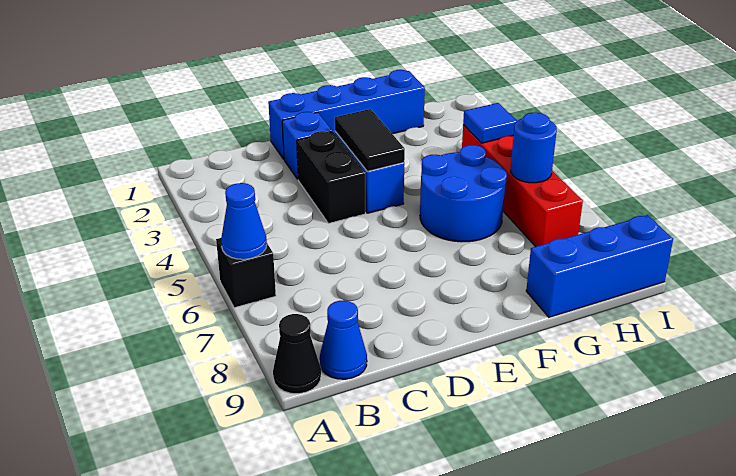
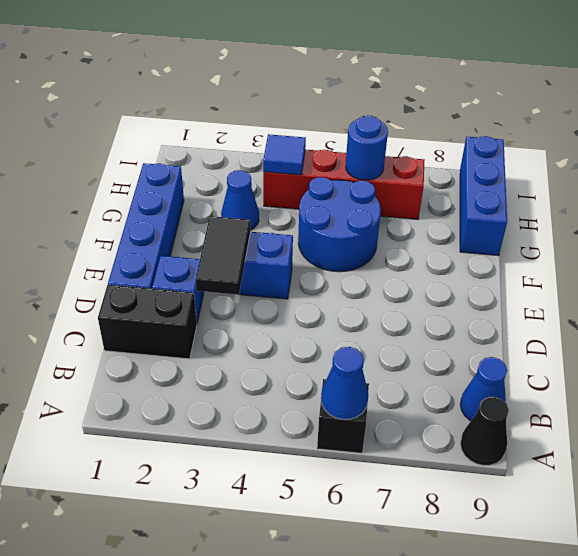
black 1x2 brick [297,131,365,223] -> black 1x2 brick moved to [98,285,197,359]
black 1x2 tile [335,109,405,171] -> black 1x2 tile turned to [196,216,251,295]
none -> blue 1x1 cone [221,170,259,230]

